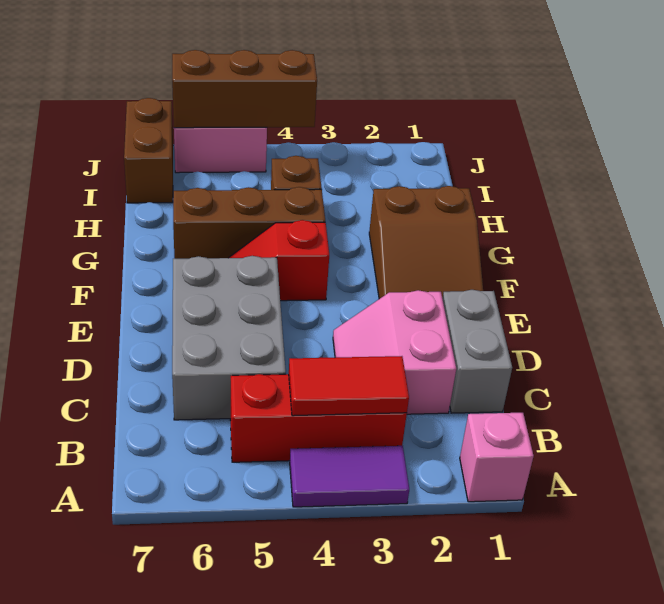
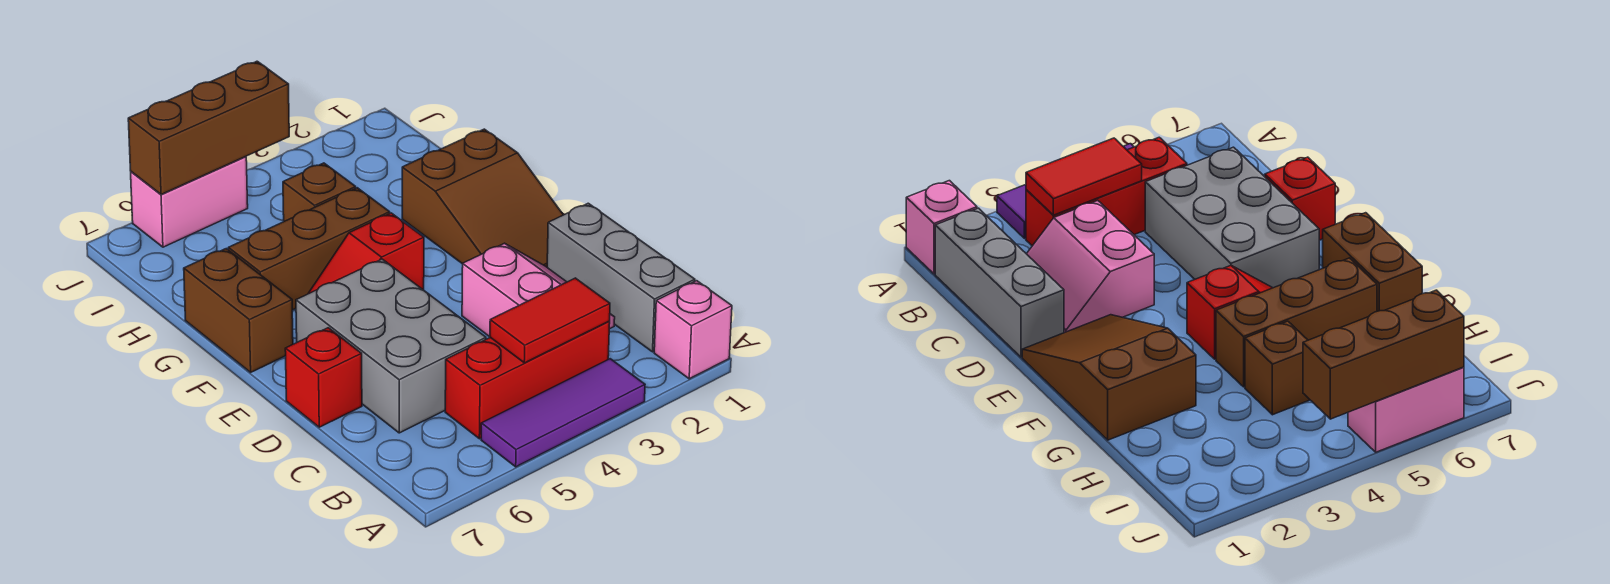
purple 1x2 tile [290,446,409,507] -> purple 1x3 tile [481,359,645,467]
grey 1x2 brick [442,290,512,413] -> grey 1x3 brick [547,203,695,352]
pink 2x2 slope [333,290,456,414] -> pink 2x2 slope turned to [462,243,615,337]
none -> red 1x1 brick [285,328,362,427]
brown 1x2 brick [124,98,173,203] -> brown 1x2 brick moved to [184,249,293,372]

